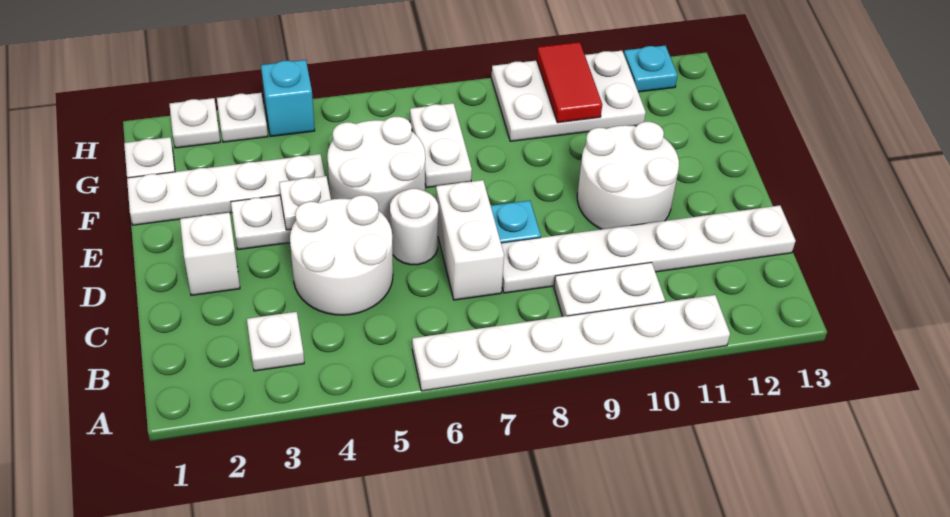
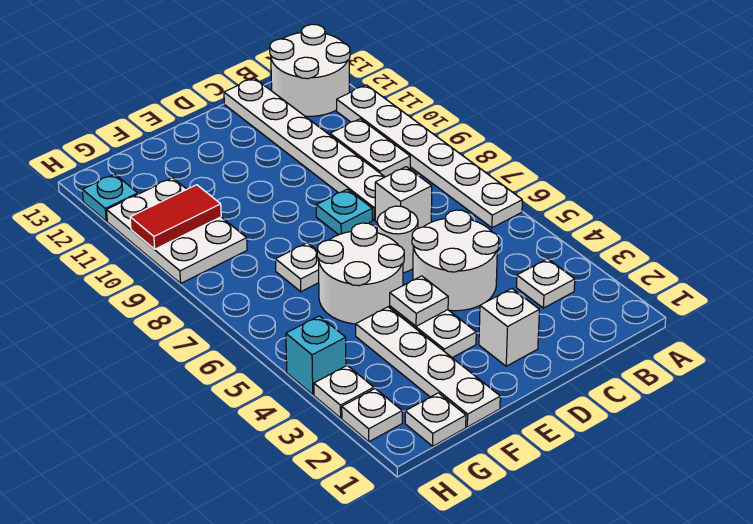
white 1x2 brick [436,180,504,300] -> white 1x1 brick [375,167,432,228]
white 2x2 round brick [577,122,679,229] -> white 2x2 round brick moved to [270,24,350,116]
white 1x2 plate [410,103,472,188] -> white 1x1 plate [276,243,319,292]

